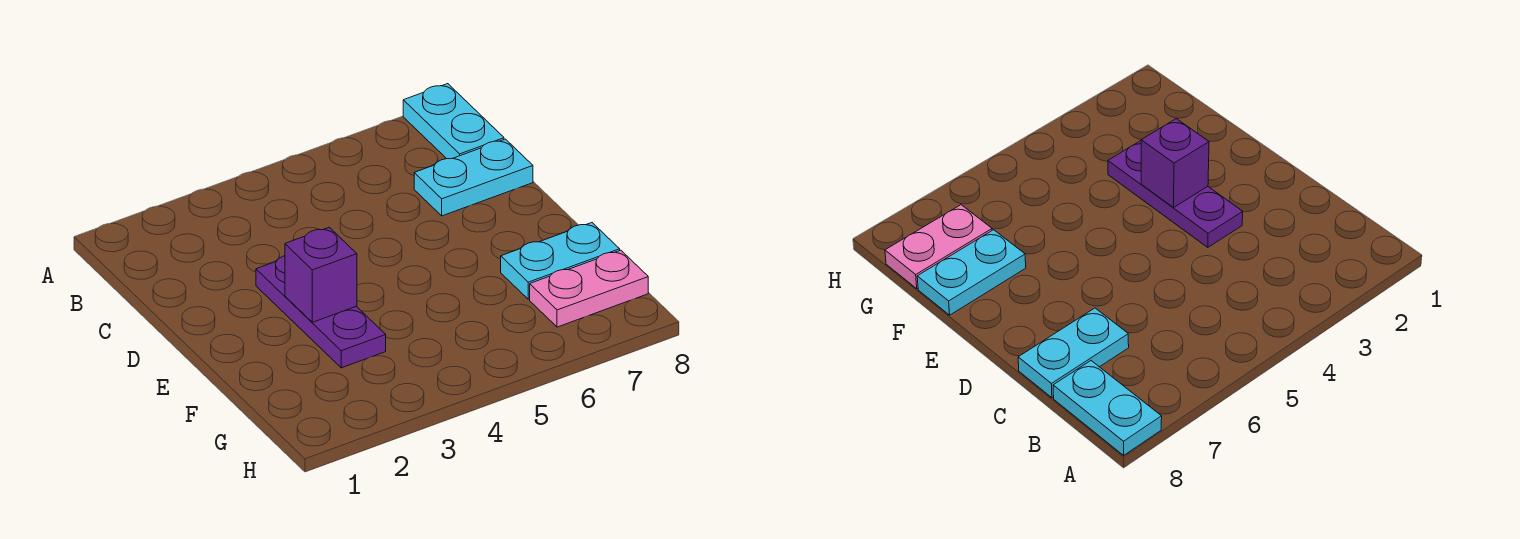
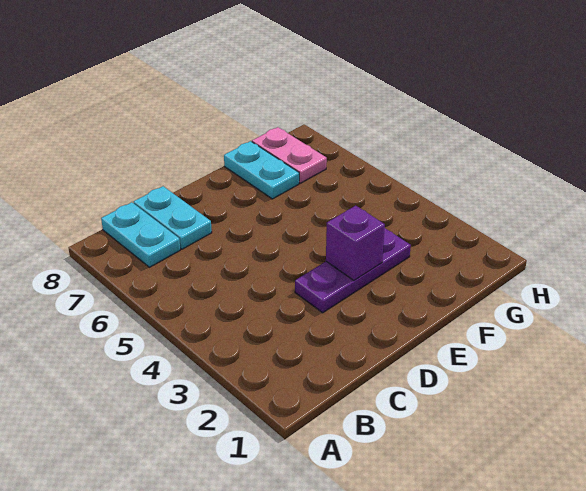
cyan 1x2 plate [403,84,504,159] -> cyan 1x2 plate turned to [101,202,180,267]

